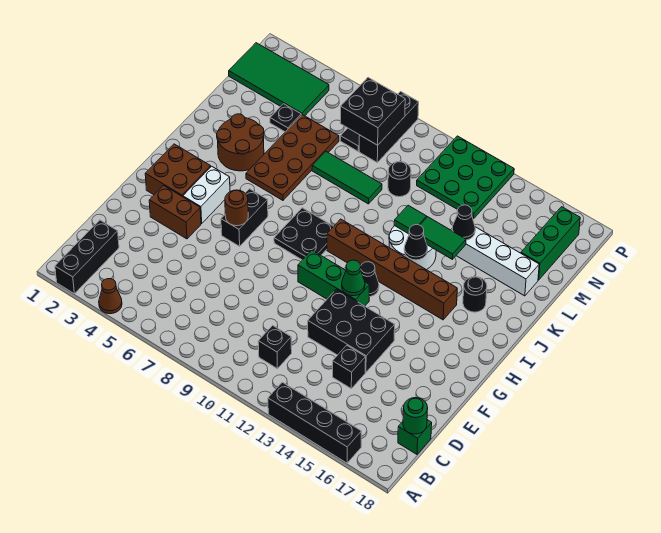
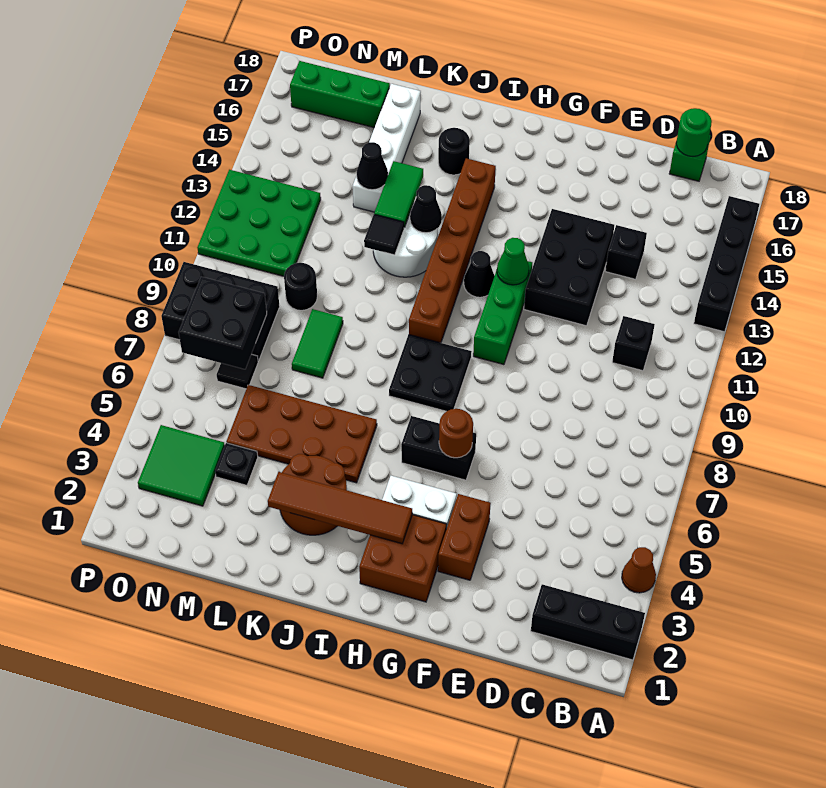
none -> brown 1x4 tile [268,472,412,544]
green 1x1 tile [394,205,427,234] -> black 1x1 tile [364,215,404,255]
green 1x3 tile [312,152,382,204] -> green 1x2 tile [292,309,343,378]
green 2x4 tile [229,43,329,116] -> green 2x2 tile [138,425,225,506]
black 1x3 brick [359,92,419,162] -> black 2x3 brick [161,262,280,361]

